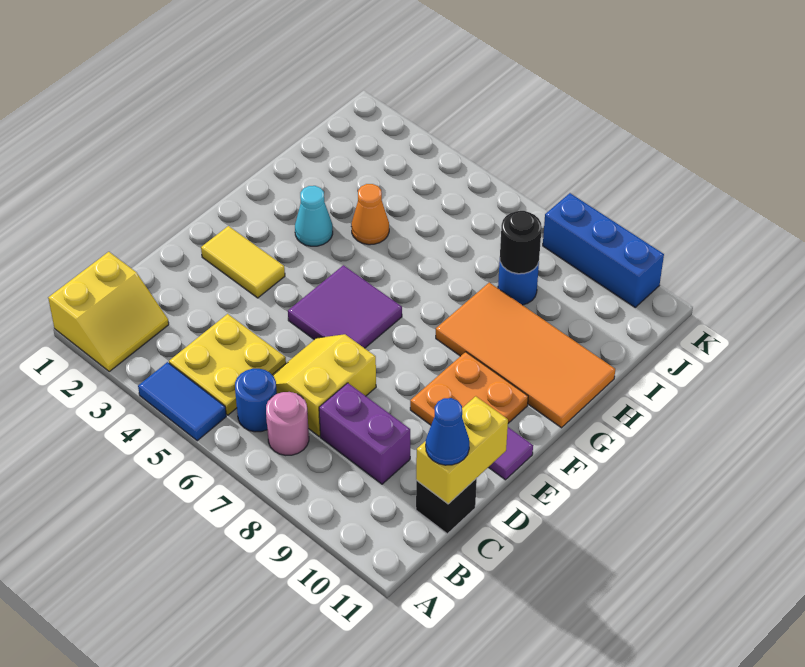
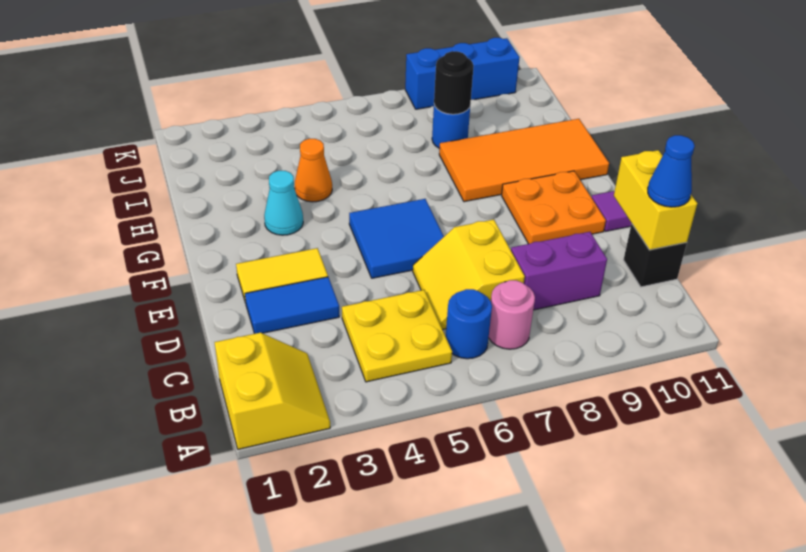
blue 1x2 tile [138,362,226,441] -> blue 1x2 tile moved to [245,277,339,334]
purple 2x2 tile [288,265,402,348] -> blue 2x2 tile [349,199,444,278]

